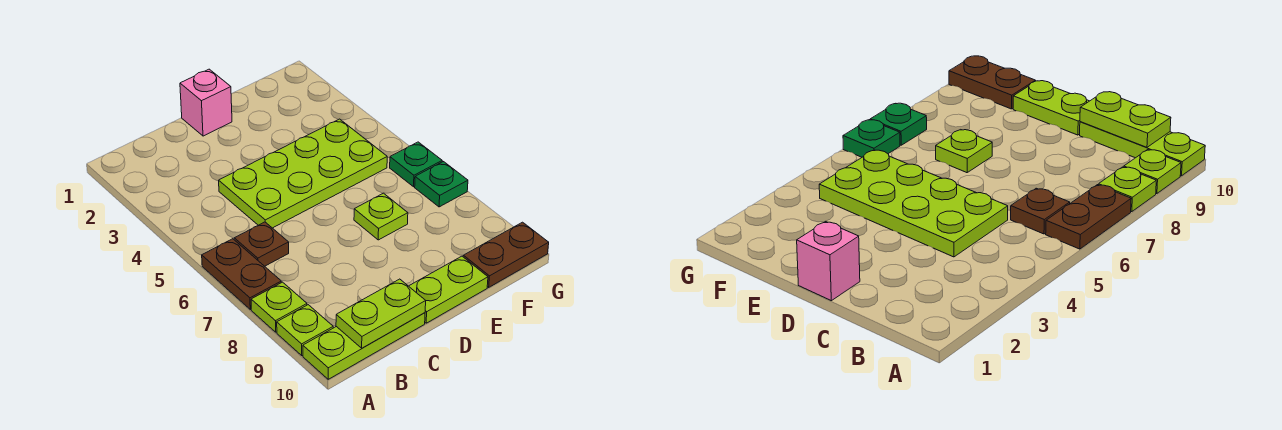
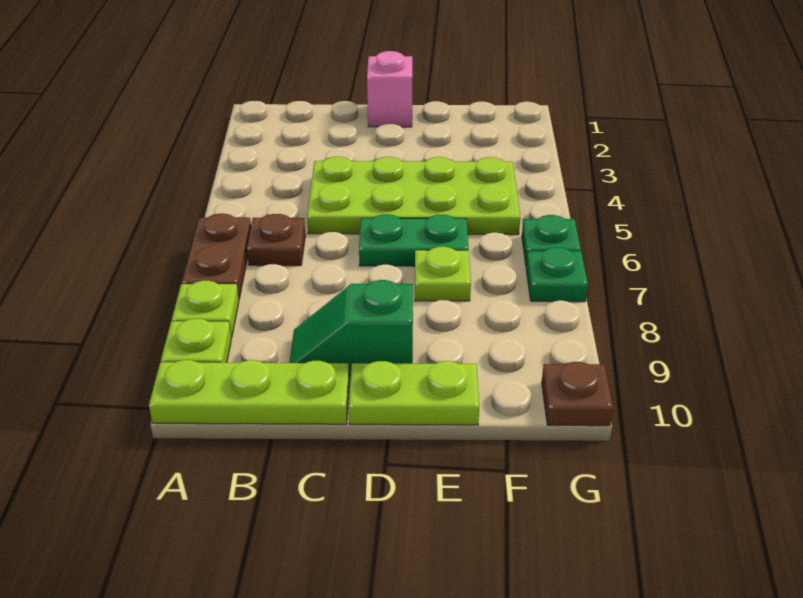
lime 1x2 plate [336,279,426,348] -> none
none -> green 1x2 slope [290,280,413,379]
none -> green 1x2 plate [359,214,469,266]
brown 1x2 plate [463,222,549,287] -> brown 1x1 plate [542,362,613,426]

